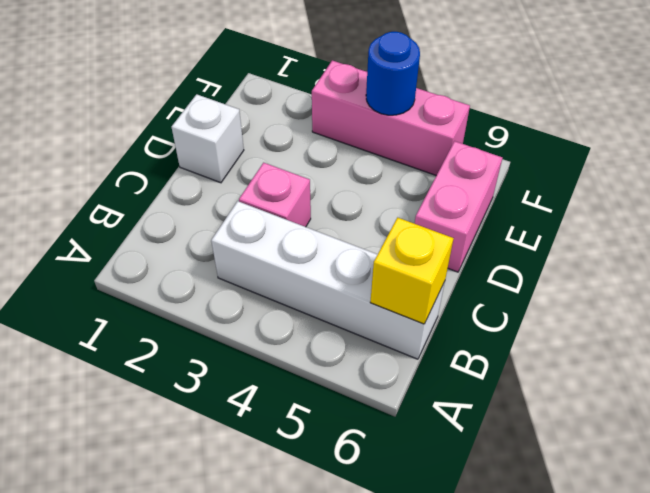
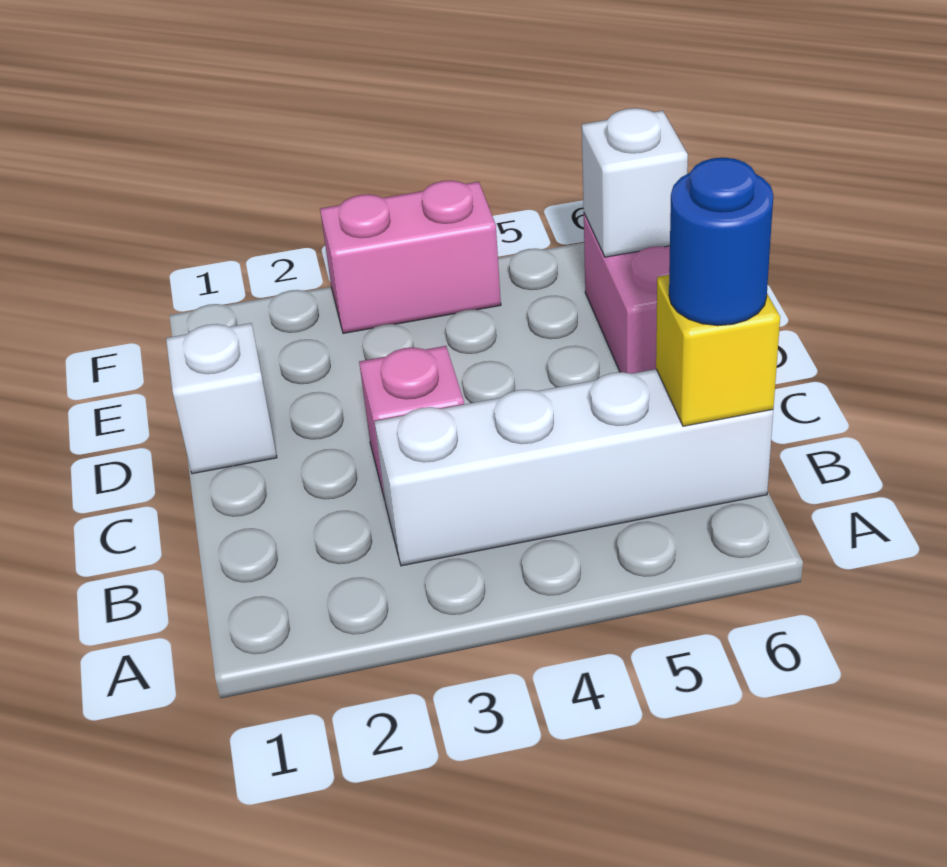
none -> white 1x1 brick [582,108,688,257]
pink 1x3 brick [312,60,470,176] -> pink 1x2 brick [320,180,501,333]
blue 1x1 round brick [366,32,420,115] -> blue 1x1 round brick moved to [669,158,773,326]

